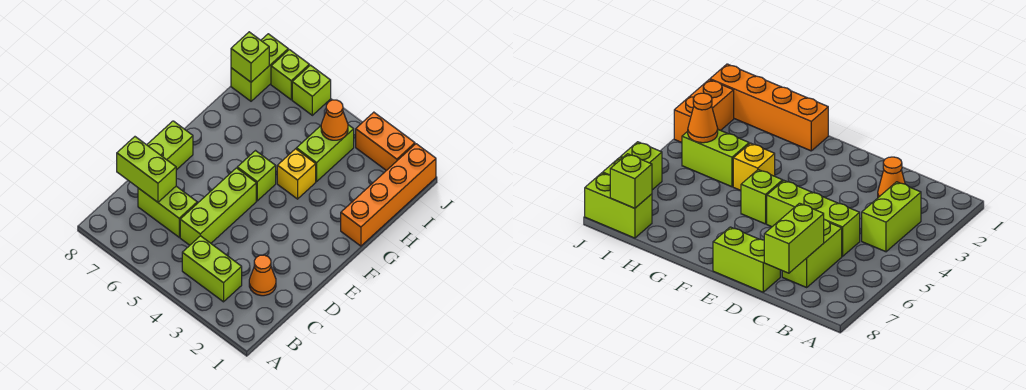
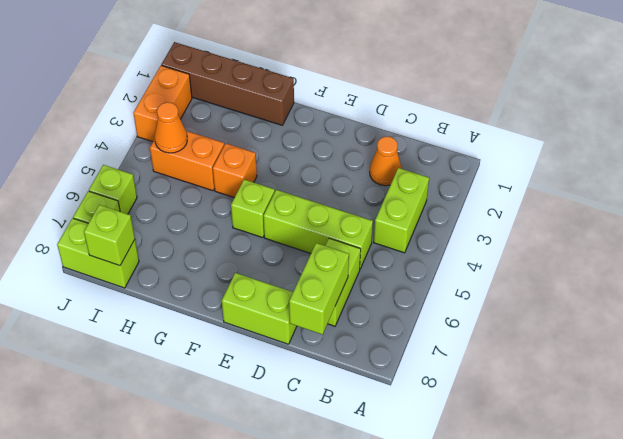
orange 1x4 brick [341,144,436,246] -> brown 1x4 brick [161,42,294,125]
yellow 1x1 brick [277,149,316,199] -> orange 1x1 brick [213,144,257,198]
lime 1x2 brick [296,125,354,182] -> orange 1x2 brick [150,131,224,191]

